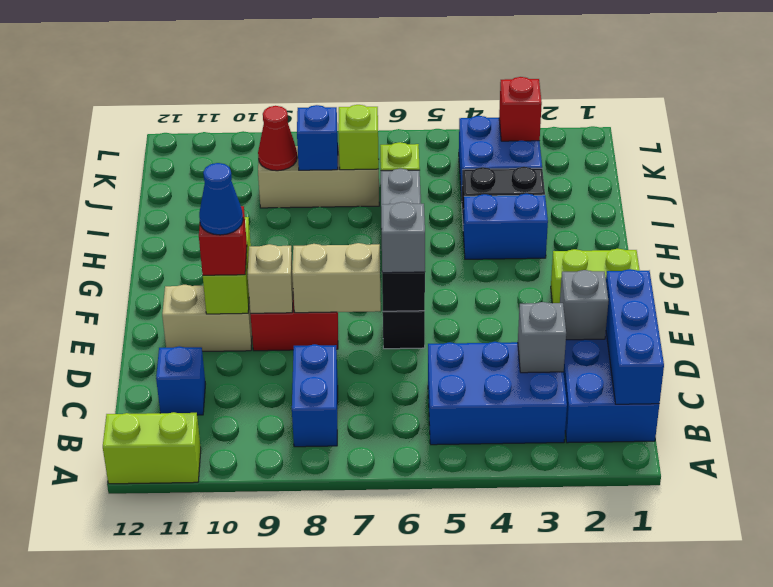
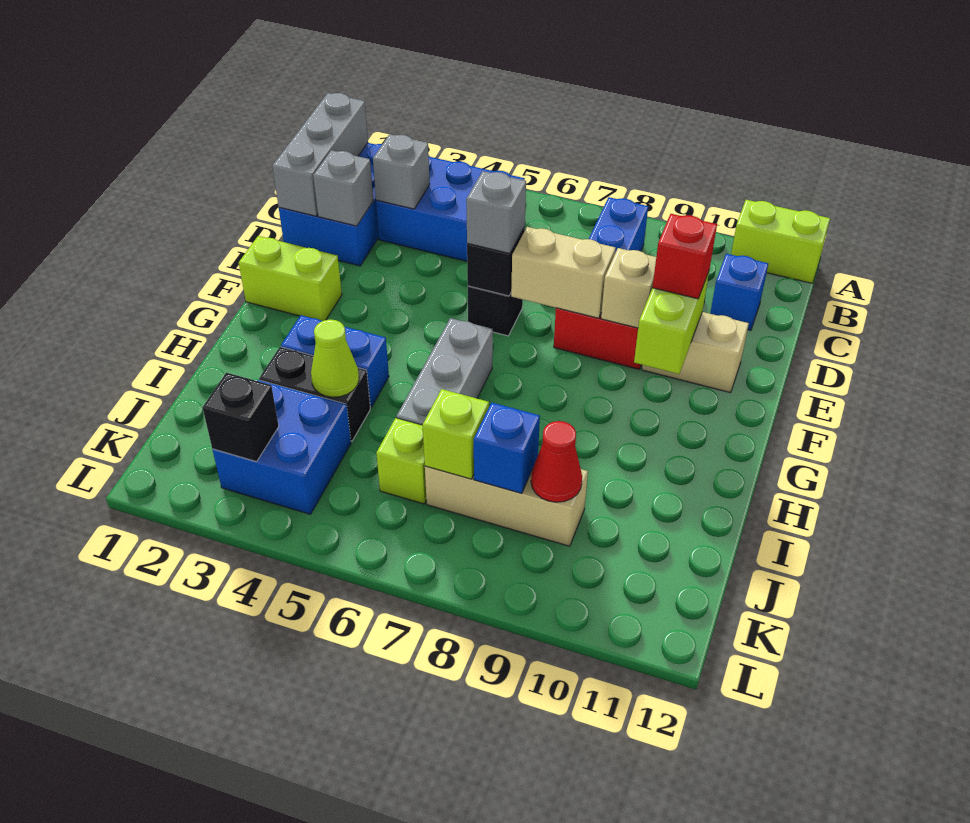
blue 1x3 brick [606,269,664,404] -> grey 1x3 brick [272,93,368,216]
blue 1x1 cone [199,163,243,235] -> none
none -> lime 1x1 cone [311,319,359,397]
red 1x1 brick [499,77,542,141] -> black 1x1 brick [202,373,279,462]

